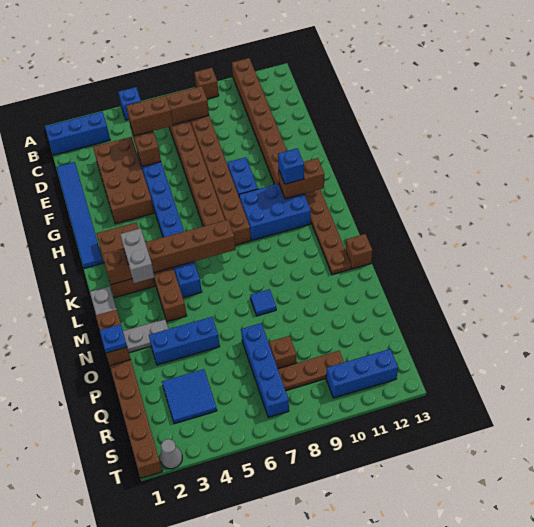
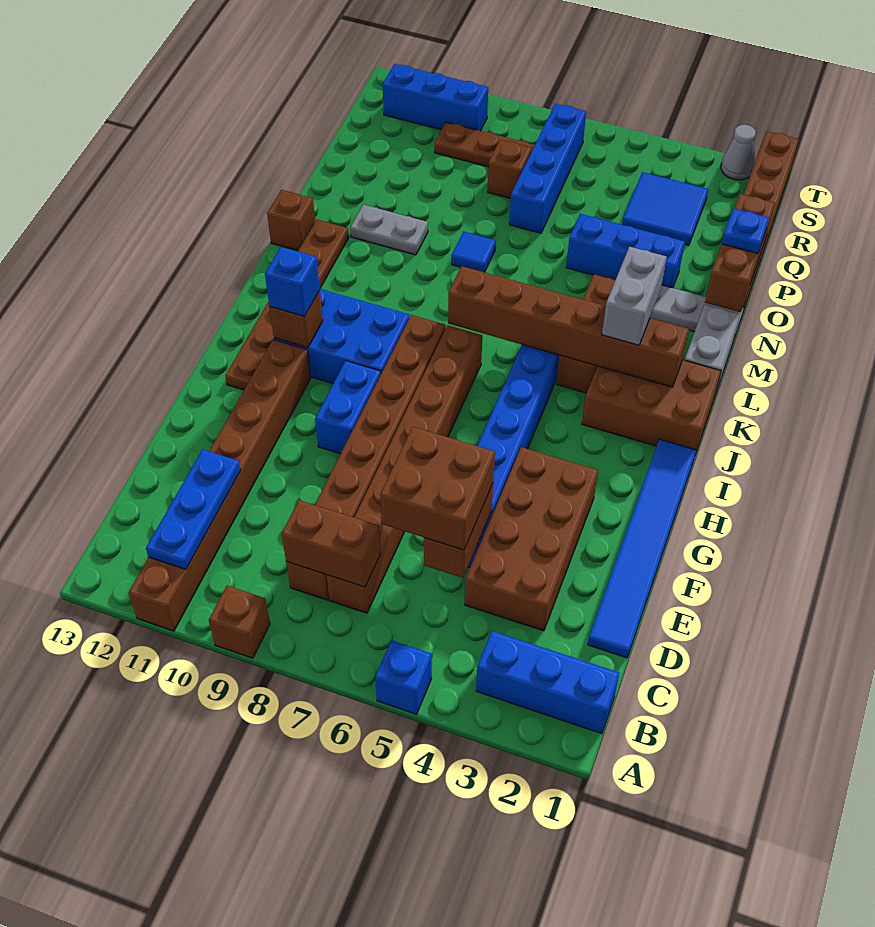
none -> blue 1x3 plate [146,450,241,569]
brown 1x2 brick [126,95,173,136] -> brown 2x2 brick [380,427,495,550]
brown 2x3 brick [96,223,155,297] -> brown 2x3 brick turned to [582,360,721,452]
brown 1x2 brick [279,158,324,199] -> brown 1x1 brick [269,290,323,348]
brown 1x2 brick [96,310,131,365] -> brown 1x3 brick [705,194,775,312]
none -> grey 1x2 plate [350,204,428,255]

